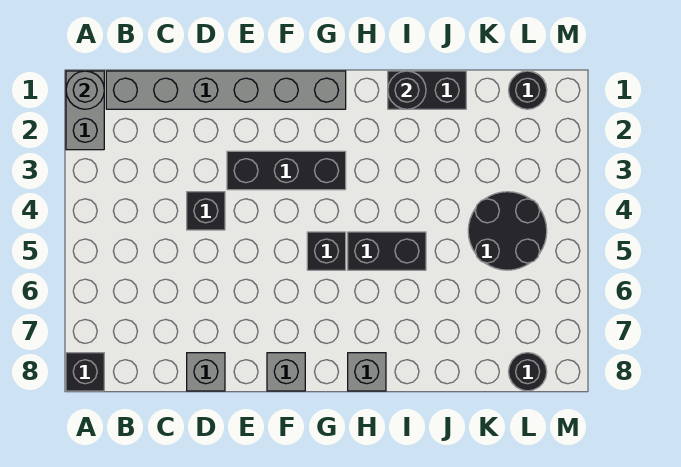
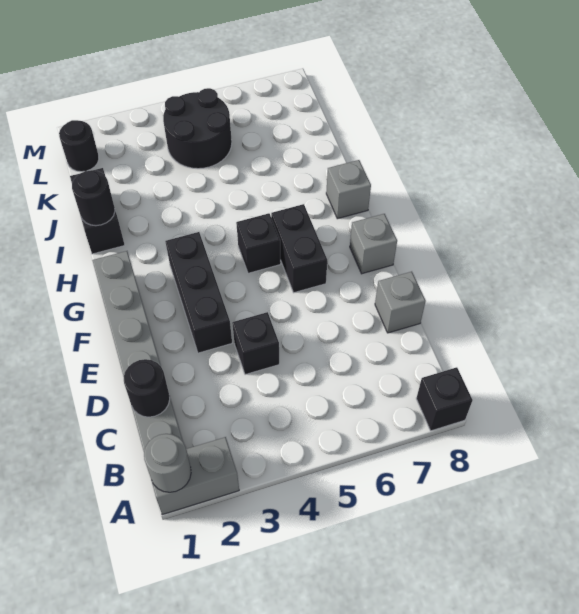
black 1x2 brick [348,232,426,270] -> black 1x2 brick moved to [271,204,327,293]
black 1x1 round brick [508,353,547,391] -> black 1x1 round brick moved to [124,359,170,417]

